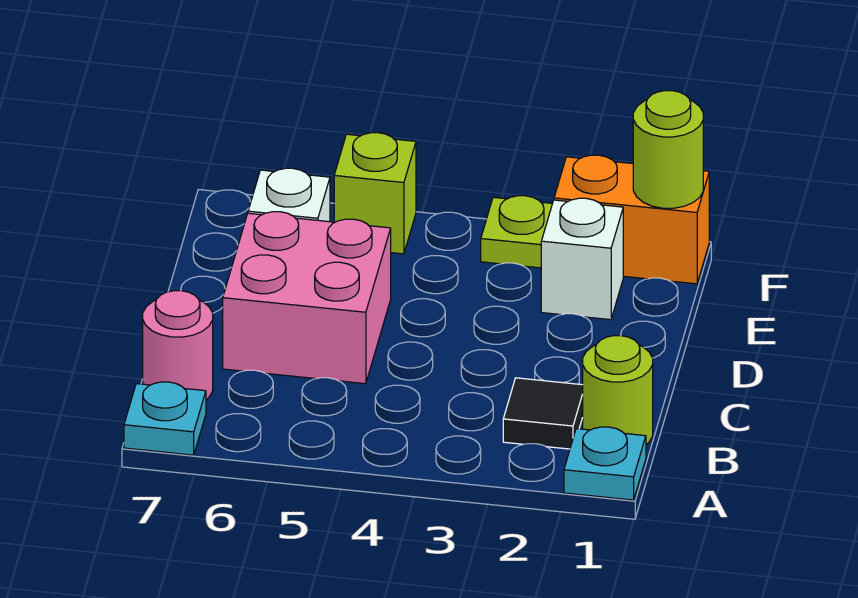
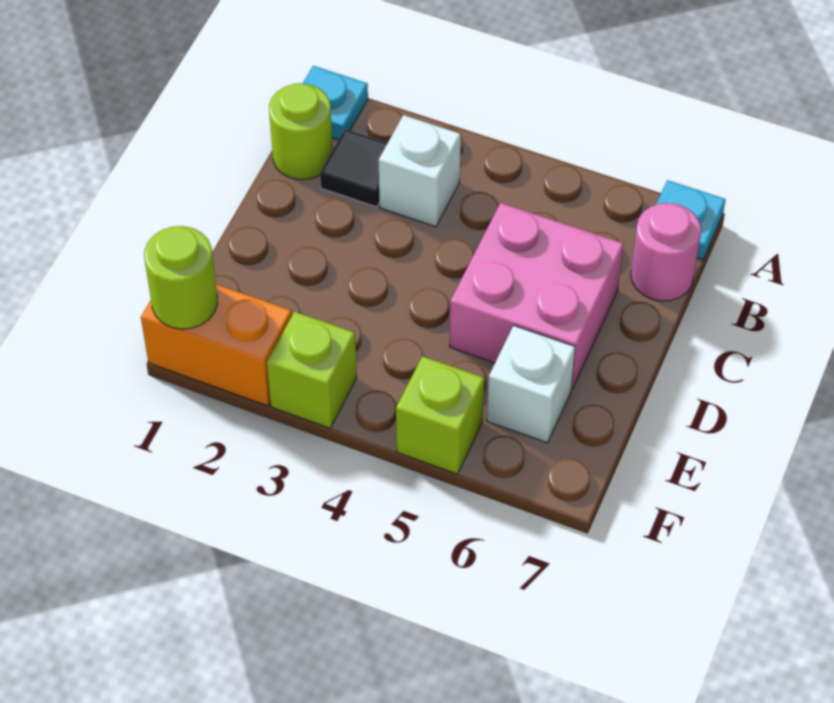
white 1x1 brick [541,198,623,320] -> white 1x1 brick moved to [379,115,461,227]
lime 1x1 plate [481,196,552,268] -> lime 1x1 brick [267,312,357,428]

